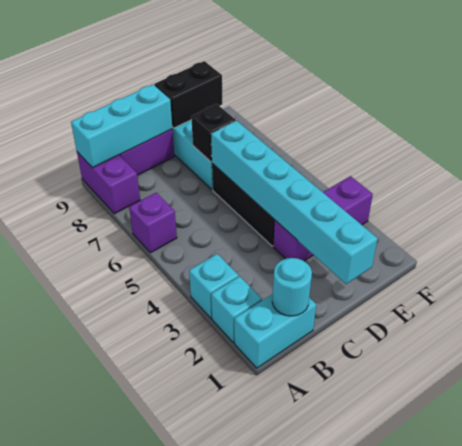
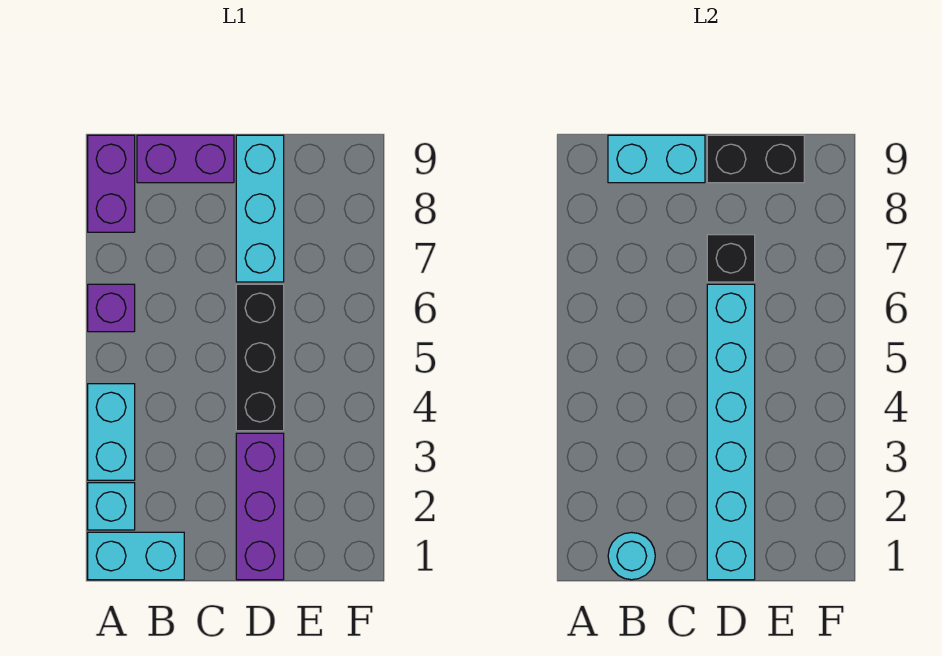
cyan 1x1 brick [189,254,239,319] -> cyan 1x2 brick [88,384,135,480]
cyan 1x3 brick [71,85,172,168] -> cyan 1x2 brick [608,135,705,183]
purple 1x3 brick [273,176,373,261] -> purple 1x3 brick turned to [236,433,284,580]

